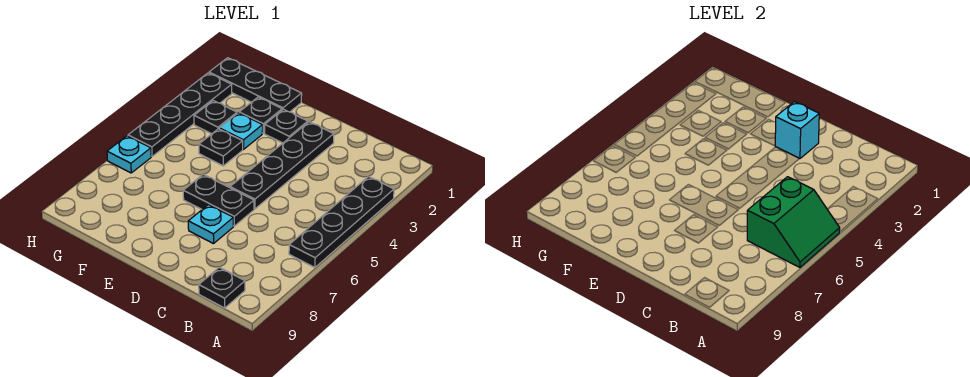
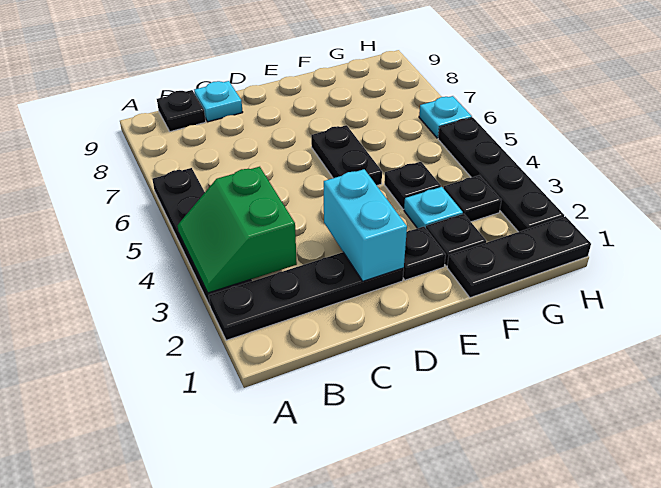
green 2x2 slope [747,177,840,267] -> green 2x2 slope moved to [177,167,297,293]
black 1x4 plate [230,122,334,209] -> black 1x4 plate turned to [209,252,404,340]
cyan 1x1 brick [775,102,819,159] -> cyan 1x2 brick [324,169,407,281]
black 1x2 plate [183,174,254,226] -> black 1x2 plate turned to [311,125,382,185]
cyan 1x1 plate [188,205,233,244] -> cyan 1x1 plate moved to [194,81,243,122]

